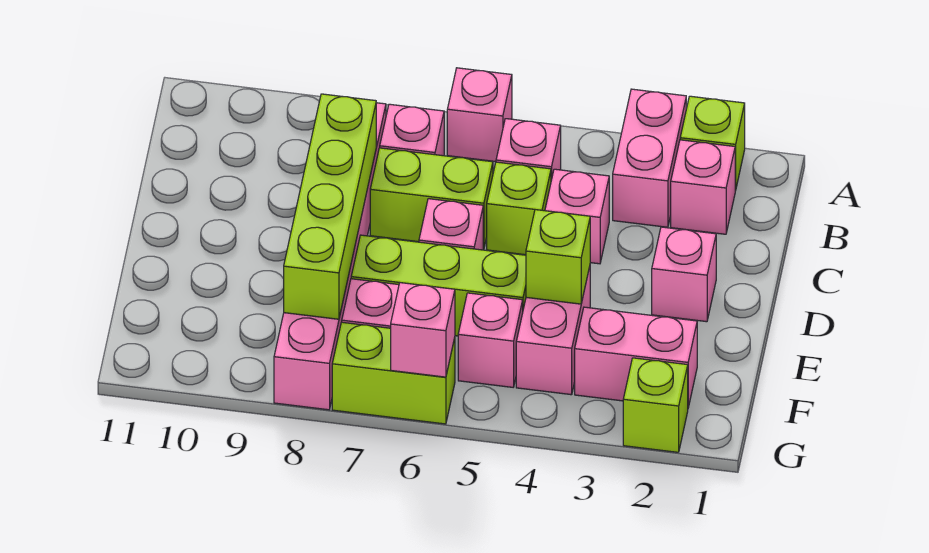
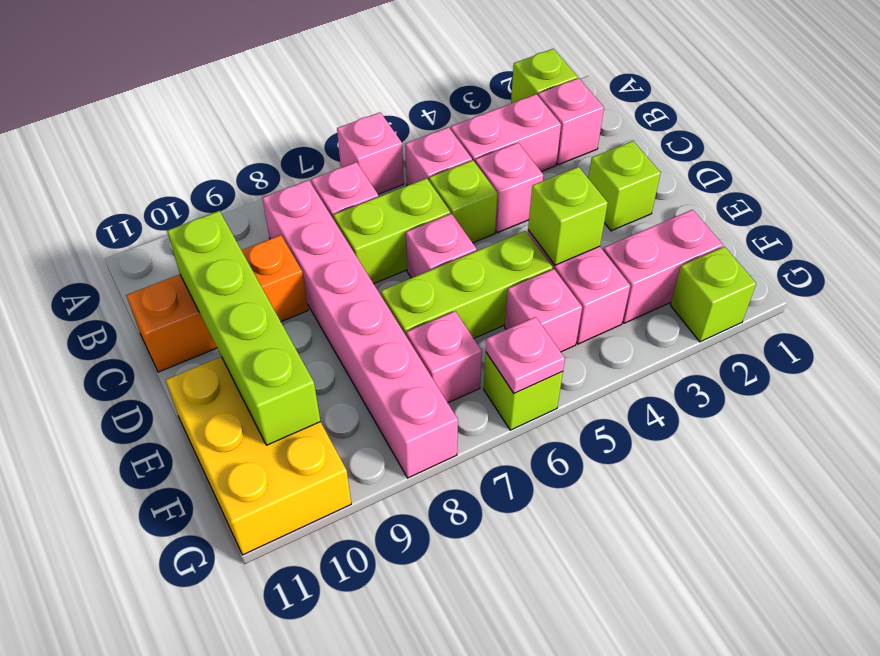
pink 1x2 brick [613,89,686,227] -> pink 1x2 brick turned to [451,94,561,172]
lime 1x4 brick [284,94,376,319] -> lime 1x4 brick moved to [167,211,320,445]
none -> orange 1x3 brick [126,235,308,372]
pink 1x1 brick [652,227,716,322] -> lime 1x1 brick [588,141,661,231]
none -> yellow 2x3 brick [166,357,351,555]
lime 1x2 brick [332,322,455,424] -> lime 1x1 brick [484,353,563,430]
pink 1x1 brick [391,283,455,377] -> pink 1x1 plate [486,317,565,393]

